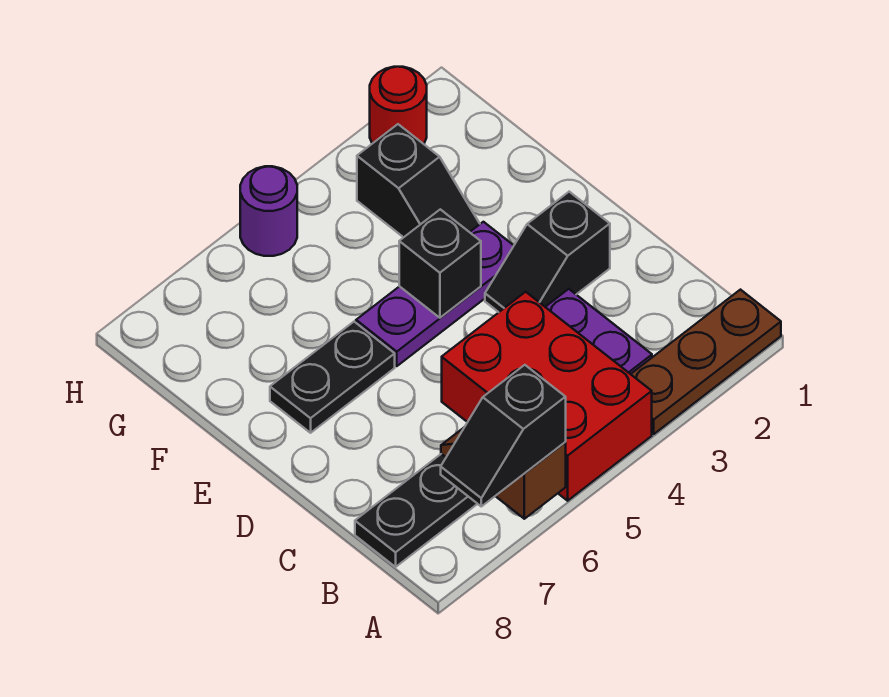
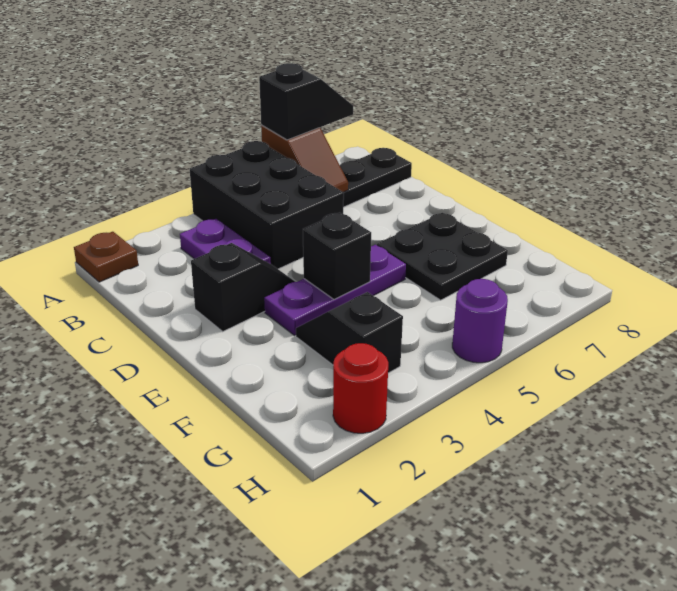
brown 1x3 plate [631,290,781,434] -> brown 1x1 plate [74,232,138,282]
red 2x3 brick [442,292,652,501] -> black 2x3 brick [190,141,344,269]
black 1x2 plate [270,322,395,433] -> black 2x2 plate [377,213,508,300]

